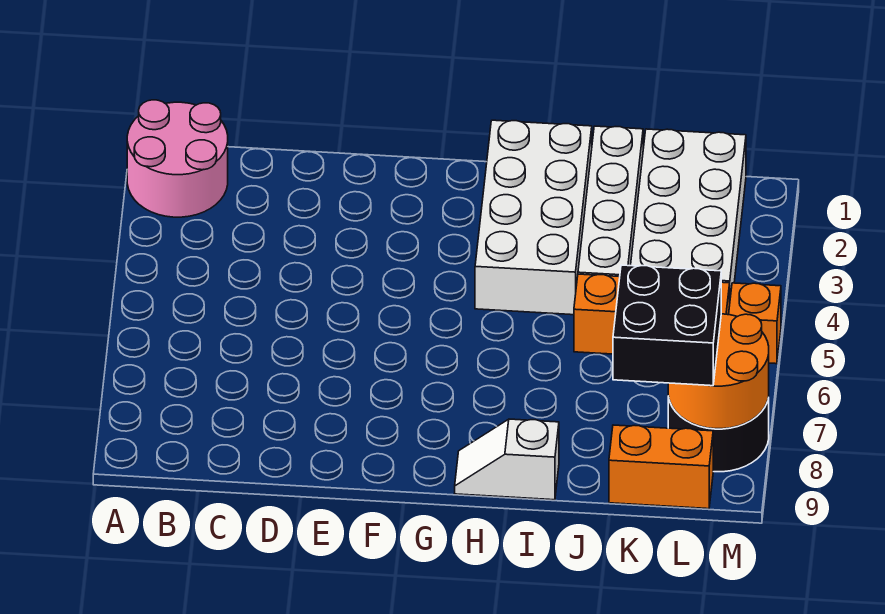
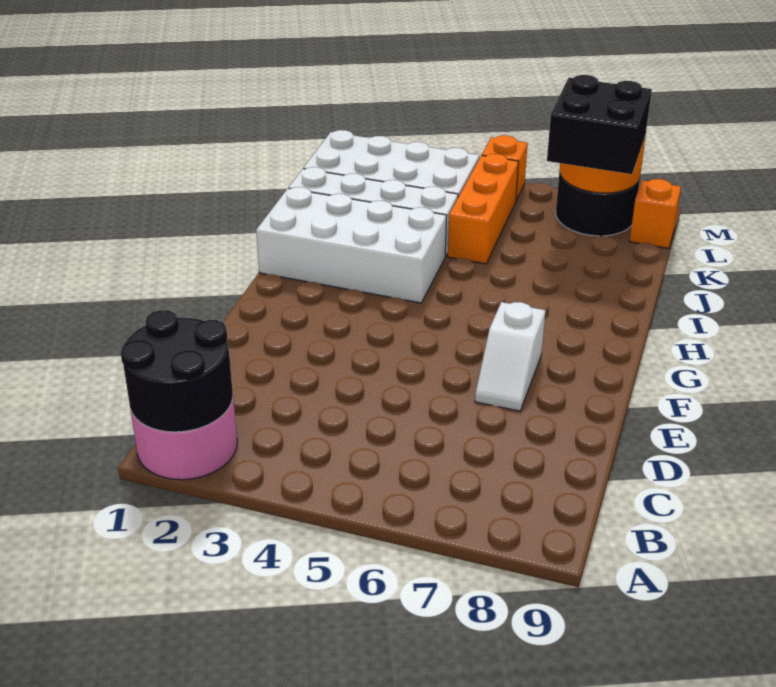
none -> black 2x2 round brick [120,310,233,432]
white 1x2 slope [455,419,559,500] -> white 1x2 slope moved to [475,302,546,411]
orange 1x2 brick [609,425,713,509] -> orange 1x1 brick [629,179,681,248]

